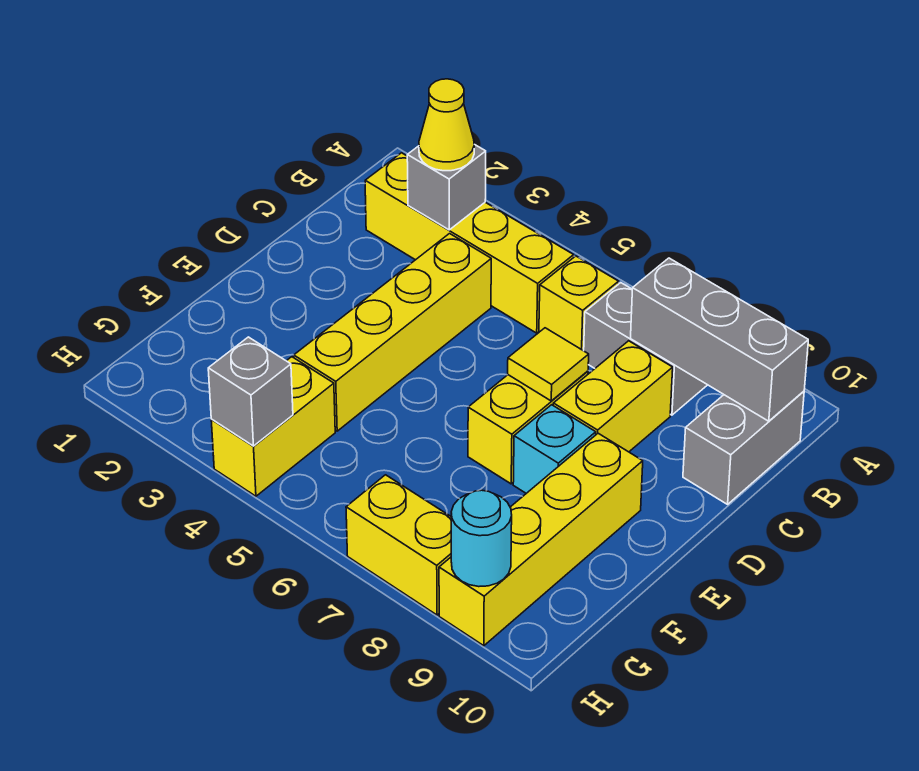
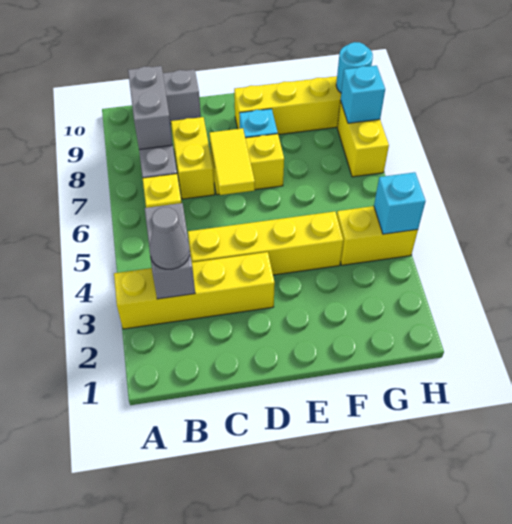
yellow 1x4 brick [365,153,574,333] -> yellow 1x4 brick turned to [114,252,275,329]
grey 1x1 brick [407,144,486,230] -> grey 1x2 brick [145,203,195,299]
yellow 1x1 cone [419,79,474,171] -> grey 1x1 cone [149,207,190,269]
grey 1x3 brick [631,258,808,421] -> grey 1x2 brick [128,66,173,149]
yellow 1x2 brick [553,341,673,452] -> yellow 1x2 brick turned to [171,117,215,199]
yellow 1x1 tile [508,328,589,401] -> yellow 1x2 tile [209,128,255,195]
grey 1x1 brick [208,337,293,446] -> cyan 1x1 brick [374,172,426,234]
none -> cyan 1x1 brick [341,66,385,123]

